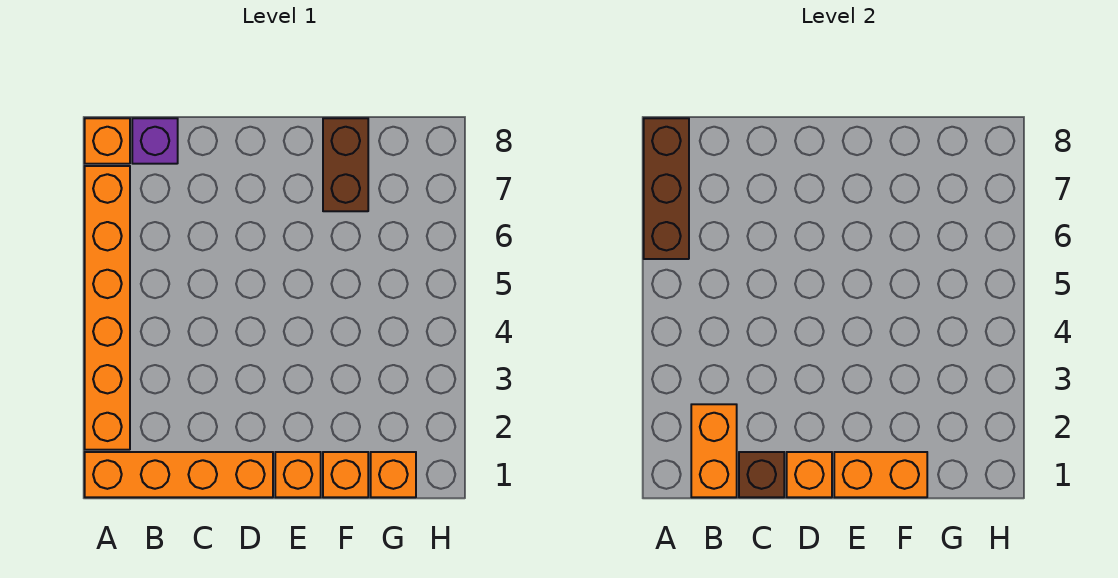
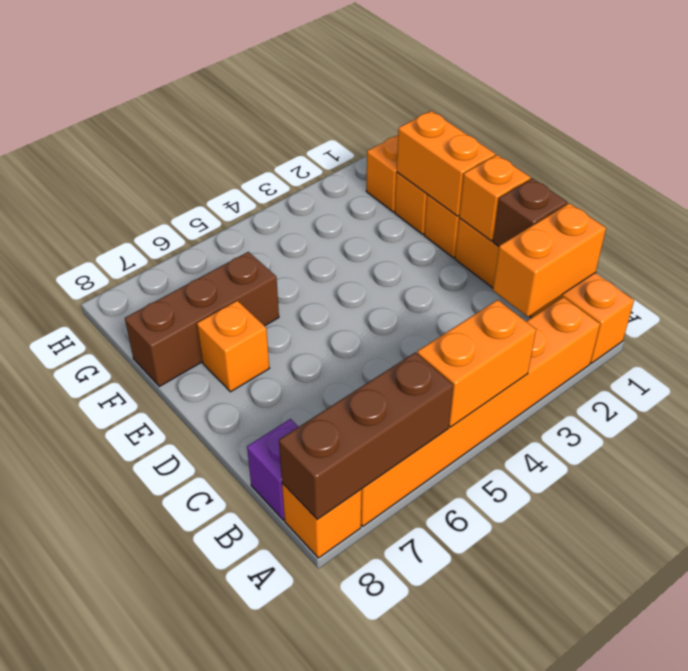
none -> orange 1x2 brick [417,300,536,427]
none -> orange 1x1 brick [197,301,269,392]
brown 1x2 brick [323,118,368,211] -> brown 1x3 brick [125,252,279,386]

